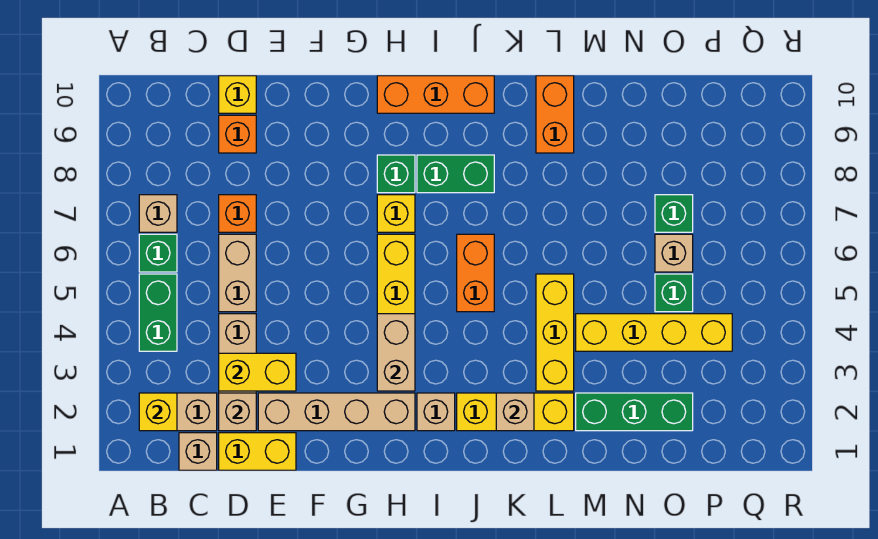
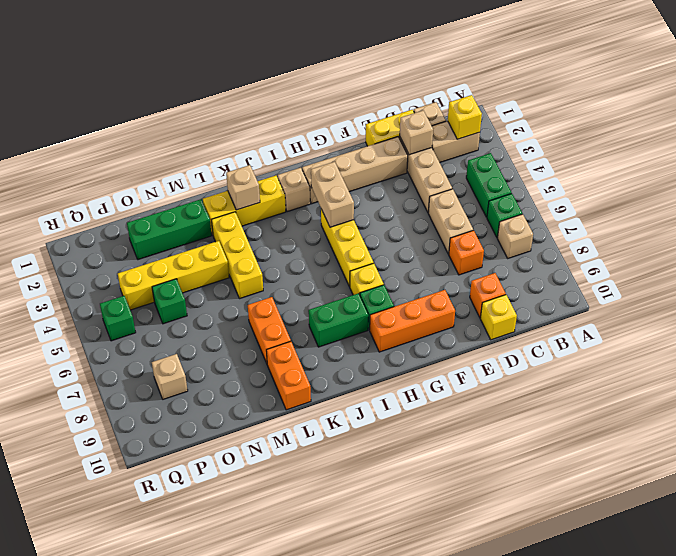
yellow 1x2 brick [219,353,296,391] -> none
orange 1x3 brick [377,76,494,113] -> orange 1x3 brick moved to [370,290,455,352]
orange 1x2 brick [457,234,494,312] -> orange 1x2 brick moved to [248,297,291,363]
tan 1x1 brick [655,234,693,272] -> tan 1x1 brick moved to [152,354,188,399]
green 1x1 brick [655,195,693,232] -> green 1x1 brick moved to [100,296,136,341]

